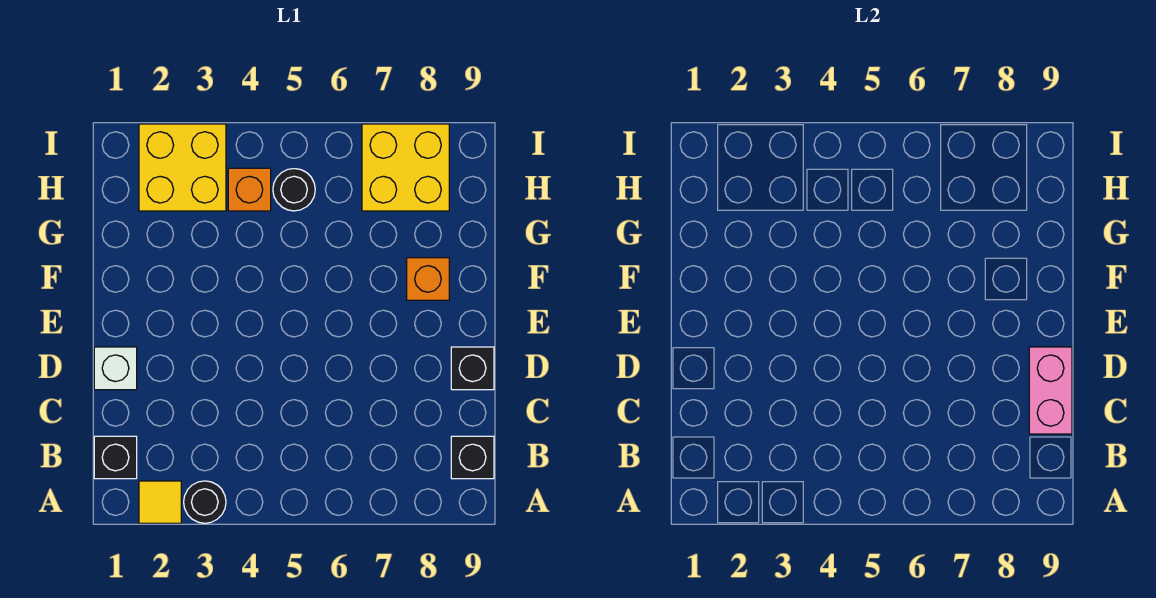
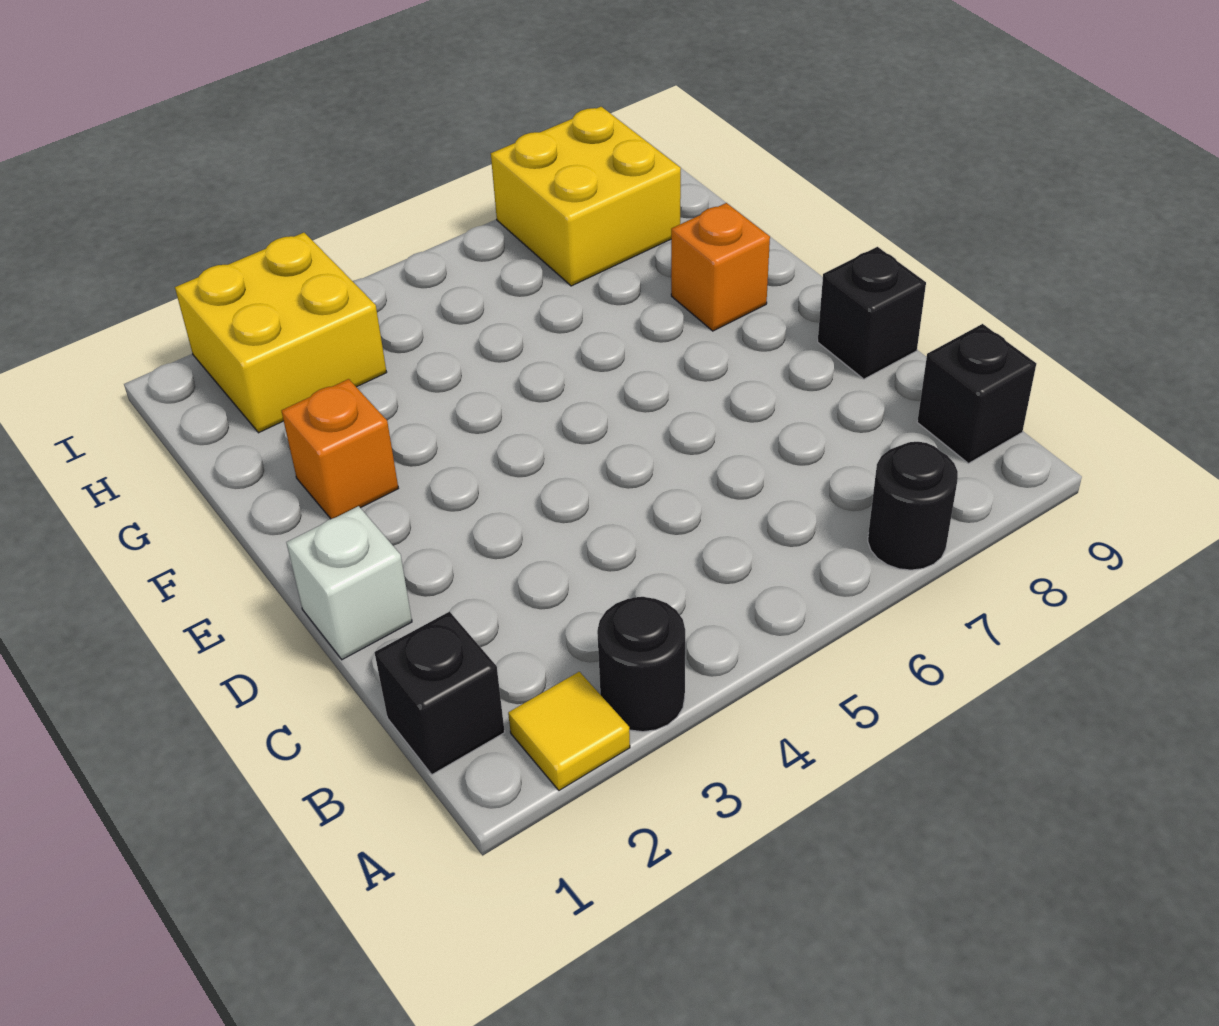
pink 1x2 brick [1029,347,1072,434] -> none
orange 1x1 brick [228,168,271,211] -> orange 1x1 brick moved to [281,379,398,519]
black 1x1 round brick [273,169,315,211] -> black 1x1 round brick moved to [868,442,958,570]

